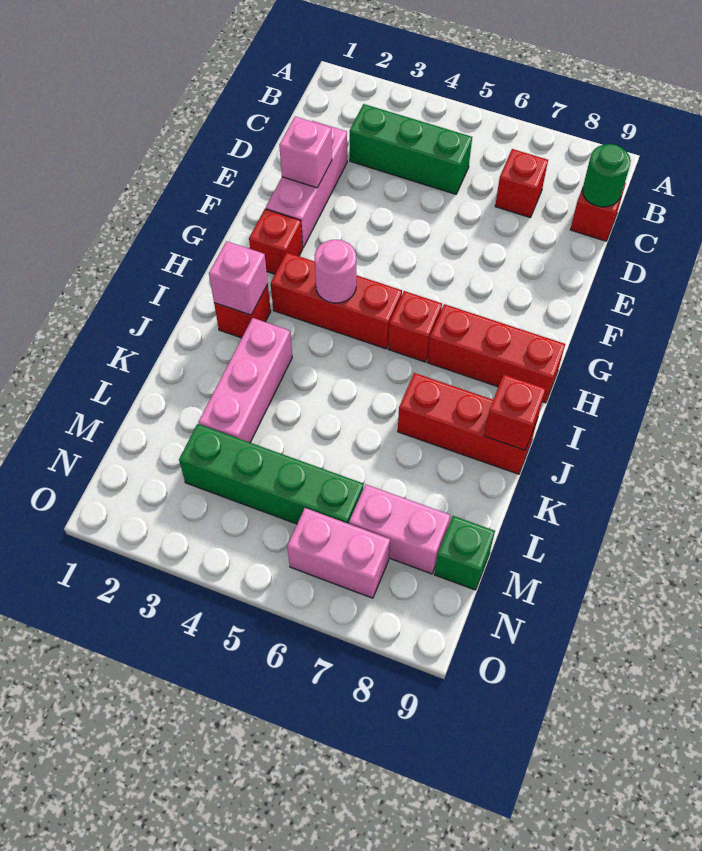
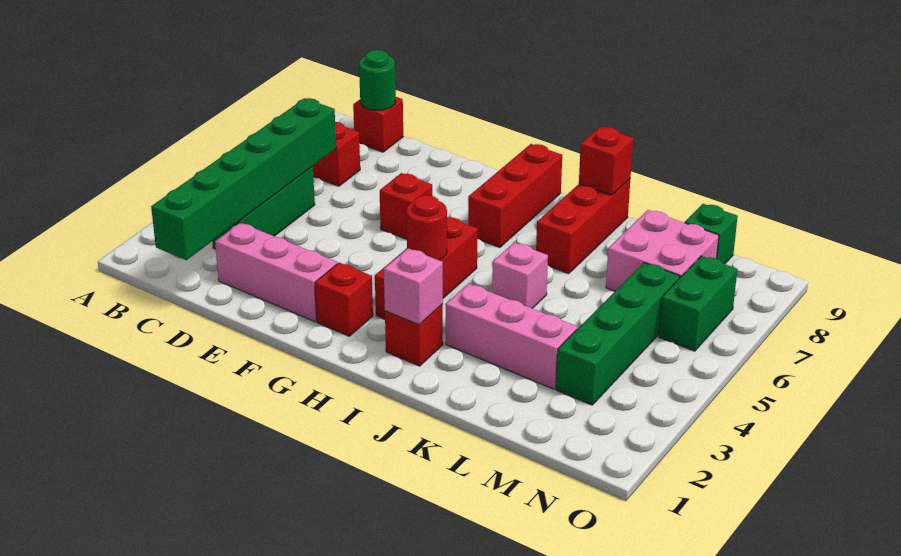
none -> green 1x6 brick [151,98,336,260]
pink 1x1 brick [279,116,332,188] -> pink 1x1 brick moved to [492,242,548,308]
pink 1x1 round brick [315,240,356,303] -> red 1x1 round brick [406,195,447,260]
red 1x1 brick [388,291,442,362] -> red 1x1 brick moved to [380,173,433,239]
pink 1x2 brick [349,484,450,574] -> pink 2x2 brick [606,210,719,291]
pink 1x2 brick [287,508,390,598] -> green 1x2 brick [659,256,737,351]

